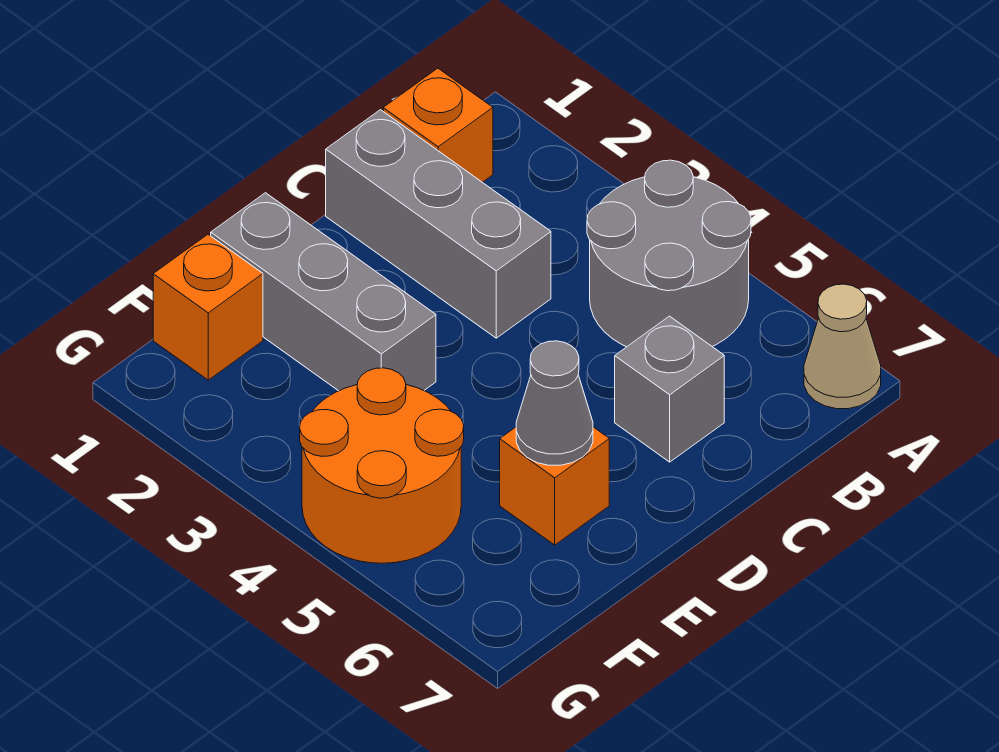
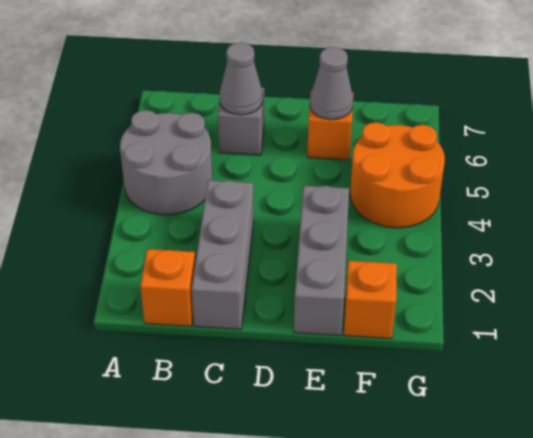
tan 1x1 cone [804,284,881,409] -> none
none -> grey 1x1 cone [220,43,263,115]

